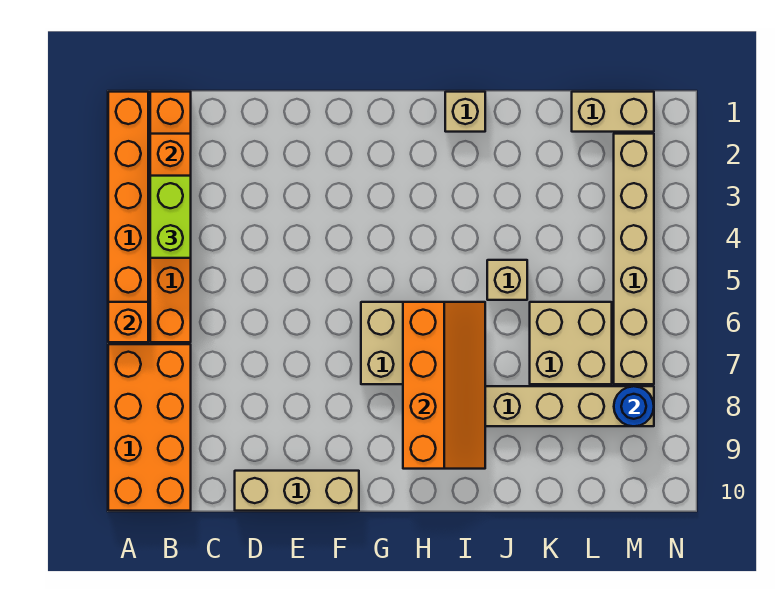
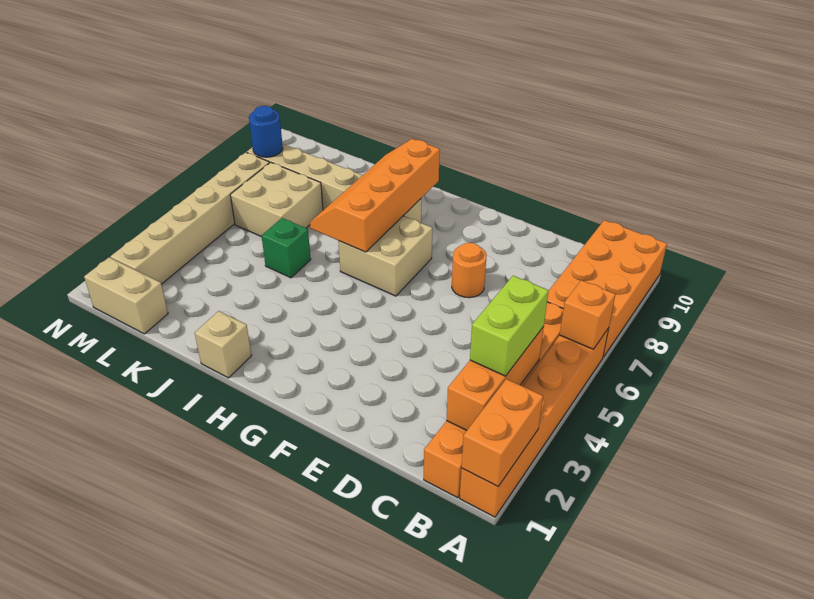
none -> orange 1x2 brick [462,379,543,486]
tan 1x3 brick [235,471,359,511] -> none
none -> orange 1x1 round brick [452,243,487,298]
tan 1x1 brick [487,260,527,300] -> green 1x1 brick [262,218,311,278]

